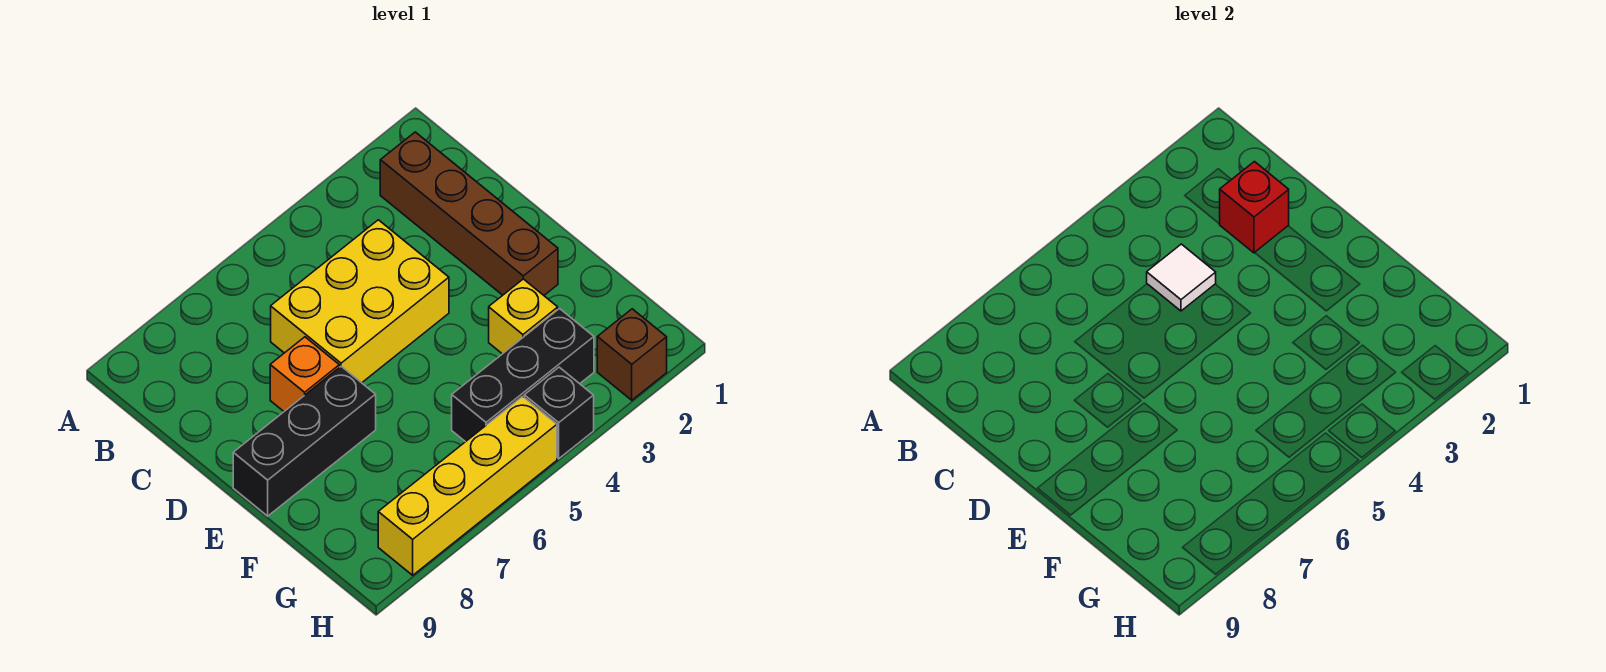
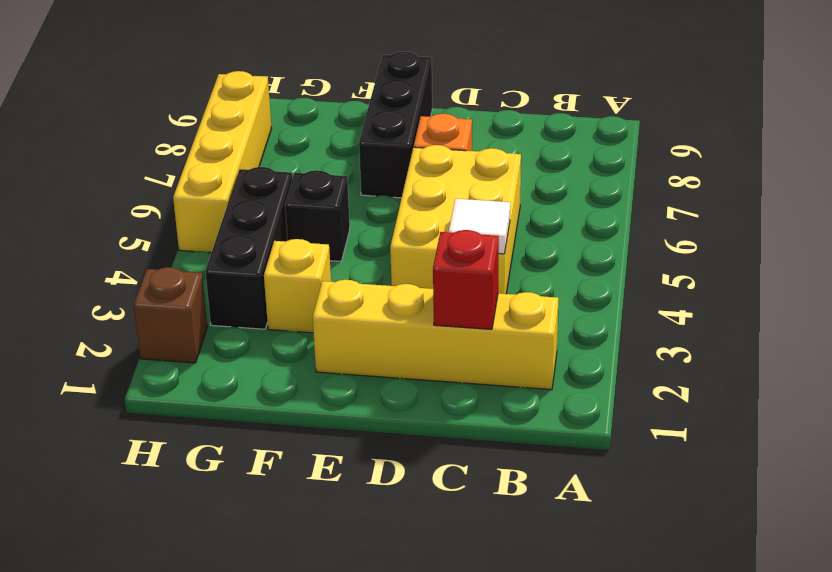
brown 1x4 brick [380,132,558,295] -> yellow 1x4 brick [313,280,559,390]
black 1x1 brick [524,367,594,459] -> black 1x1 brick moved to [285,170,350,261]

